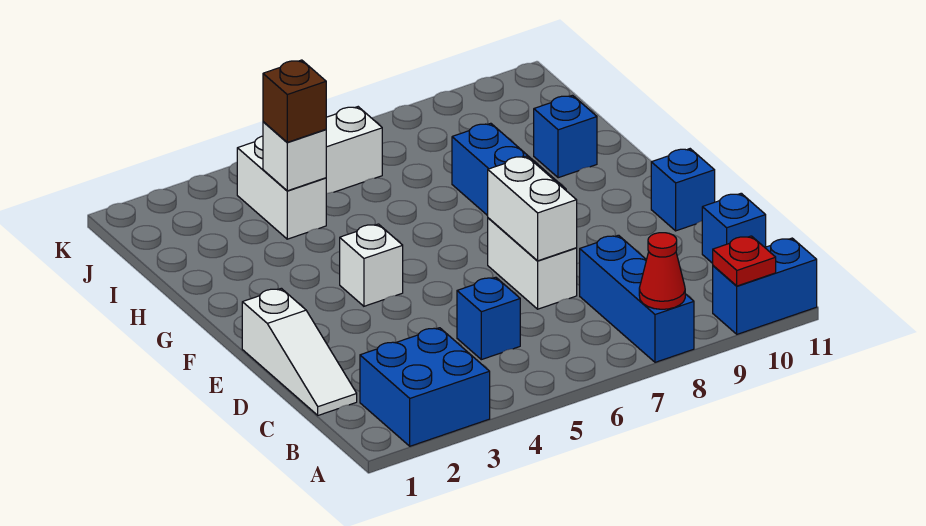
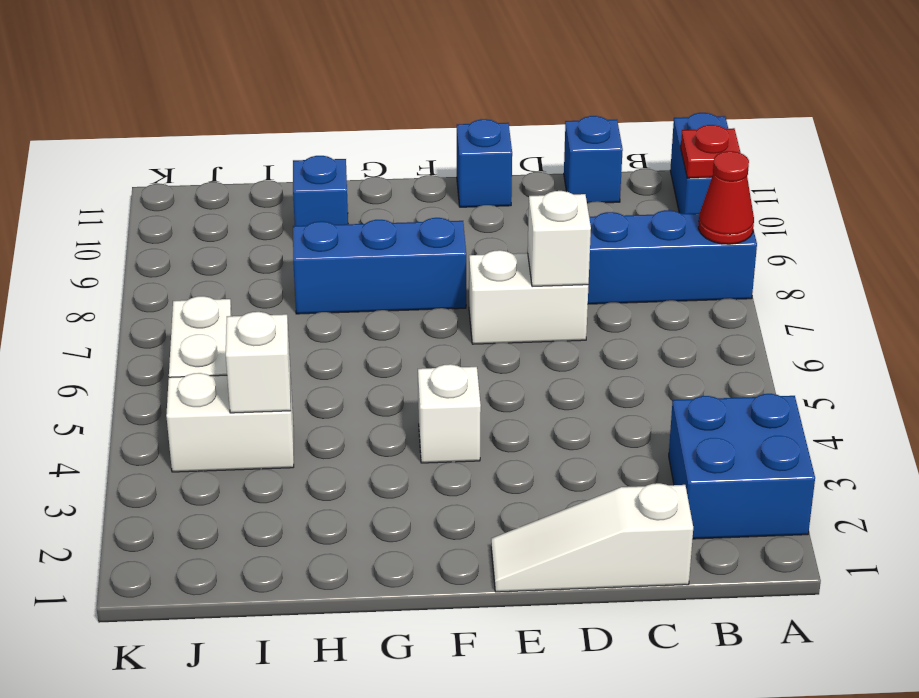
white 1x3 slope [242,288,357,415] -> white 1x3 slope turned to [491,483,693,592]
blue 1x1 brick [457,277,520,360] -> none
white 1x2 brick [488,156,577,261] -> white 1x1 brick [528,191,591,287]
brown 1x1 brick [263,60,326,142] -> none

